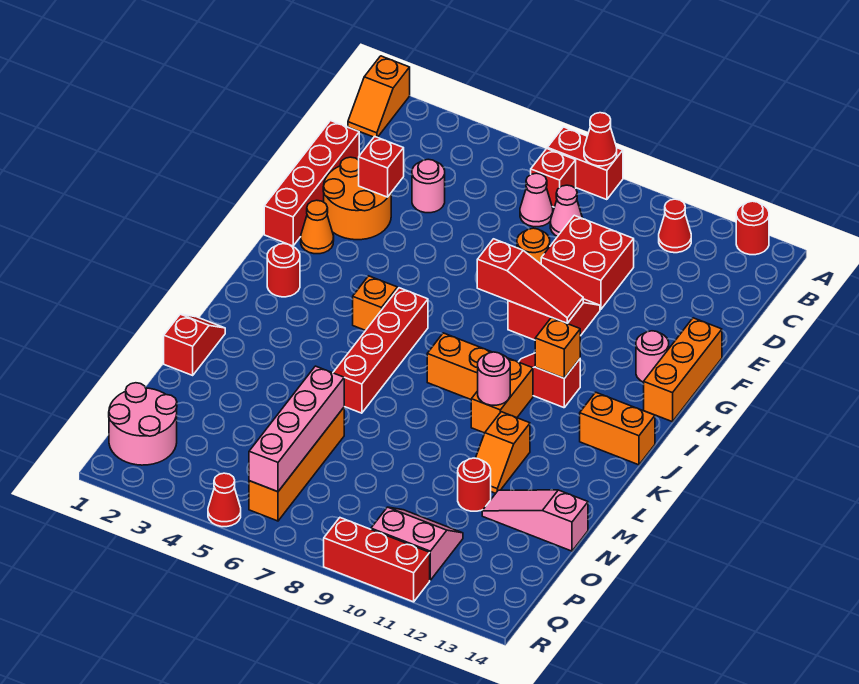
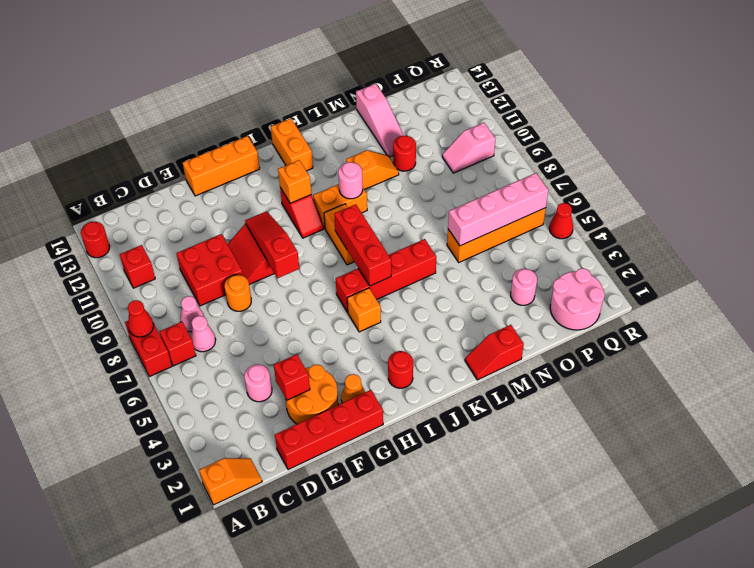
red 1x1 cone [659,199,691,253] -> red 1x1 brick [120,245,155,288]
pink 1x1 round brick [636,331,669,382] -> pink 1x1 round brick moved to [511,269,537,305]
pink 2x2 slope [371,507,463,580] -> pink 1x2 slope [442,123,496,173]
red 1x3 brick [324,518,430,602] -> red 1x3 brick moved to [334,204,391,286]

